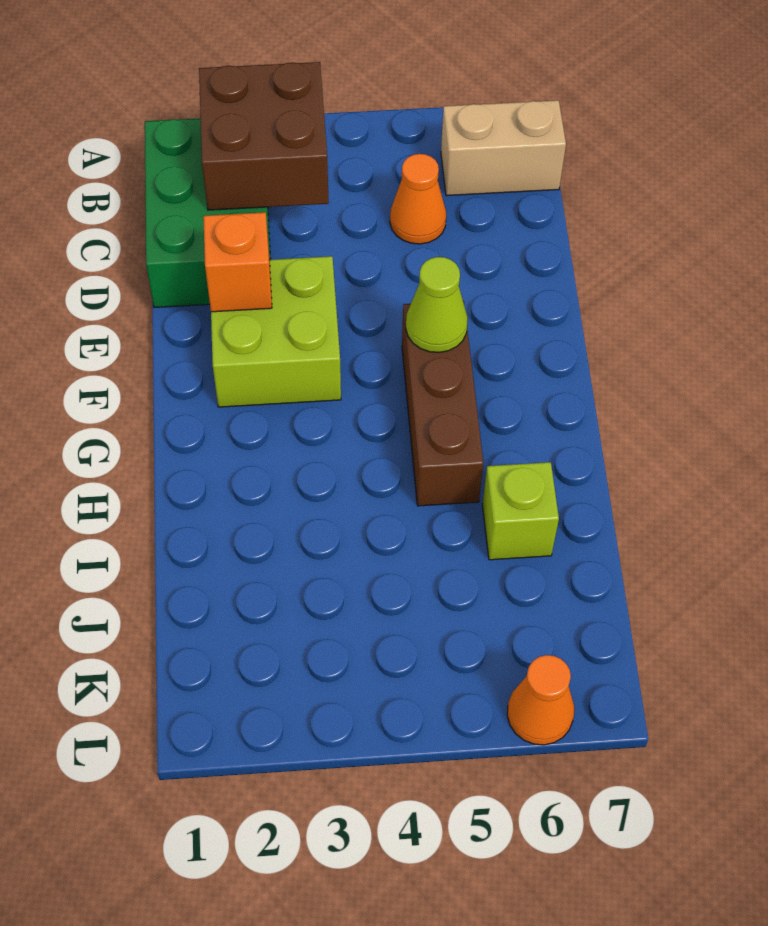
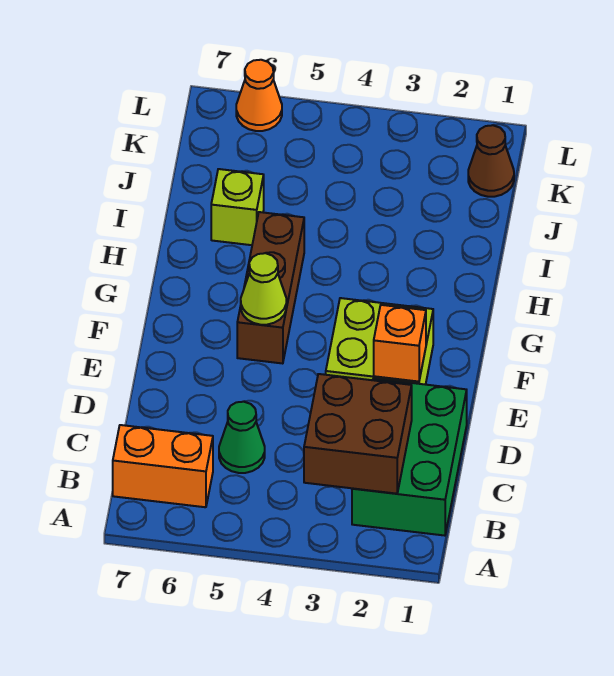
tan 1x2 brick [441,100,566,196] -> orange 1x2 brick [113,425,213,507]
orange 1x1 cone [390,154,446,244] -> green 1x1 cone [219,402,265,473]
none -> brown 1x1 cone [468,125,514,197]

